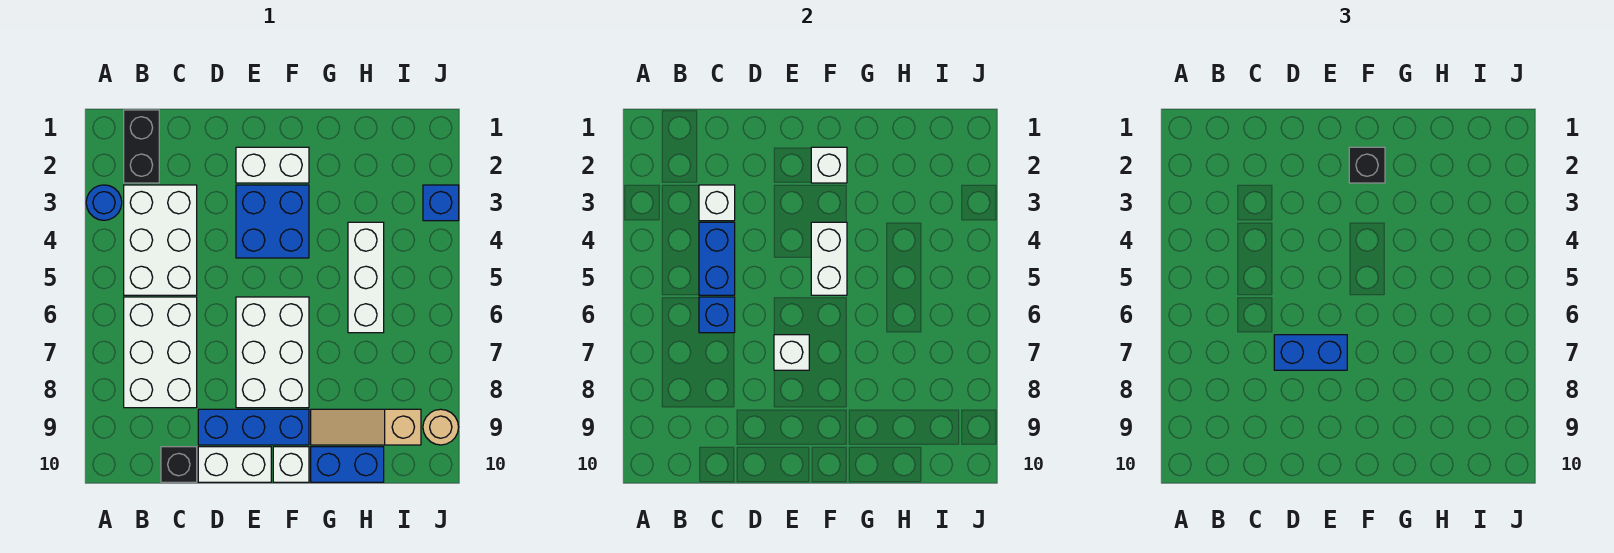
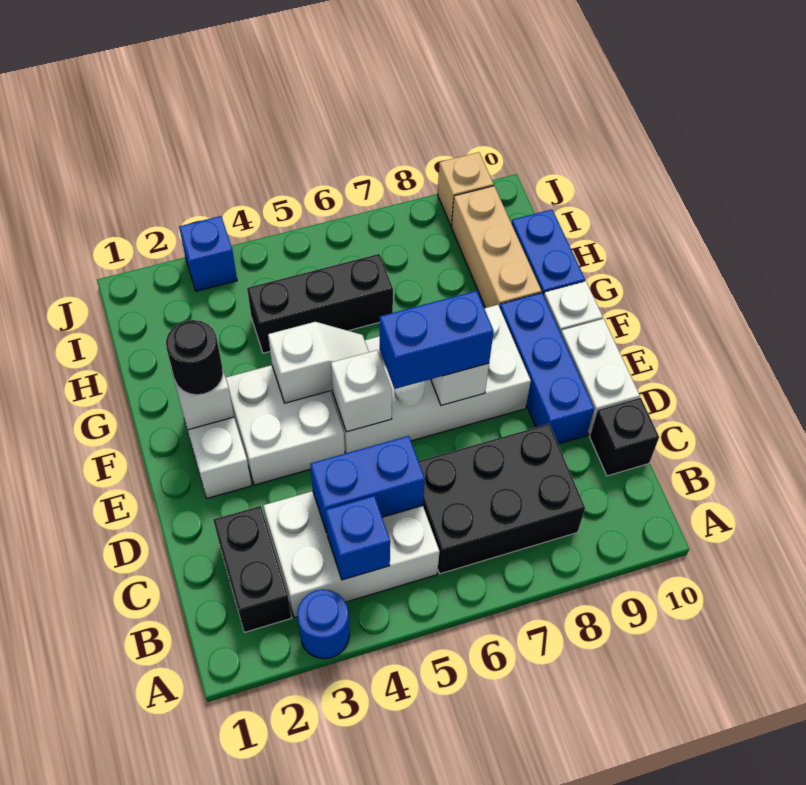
black 1x2 brick [124,110,159,183] -> black 1x2 brick turned to [213,506,291,632]
white 2x3 brick [124,297,197,408] -> black 2x3 brick [418,424,585,574]
white 1x1 brick [699,185,735,221] -> white 1x1 brick moved to [331,350,392,432]
blue 1x1 brick [699,297,735,333] -> blue 1x1 brick moved to [325,496,390,580]
blue 1x2 brick [1274,335,1347,370] -> blue 1x2 brick turned to [380,291,494,389]
blue 2x2 brick [236,185,309,258] -> white 2x2 brick [226,365,345,485]
white 2x3 brick [236,297,309,408] -> white 2x4 brick [330,305,531,453]
black 1x1 brick [1349,147,1385,183] -> black 1x1 round brick [166,320,223,395]
white 1x2 brick [811,222,847,295] -> white 1x2 slope [268,322,369,403]
tan 1x3 slope [311,409,421,445] -> tan 1x3 brick [452,186,542,308]
white 1x3 brick [348,222,384,333] -> black 1x3 brick [247,254,393,353]
tan 1x1 round brick [423,409,459,445] -> tan 1x1 brick [438,152,494,226]

